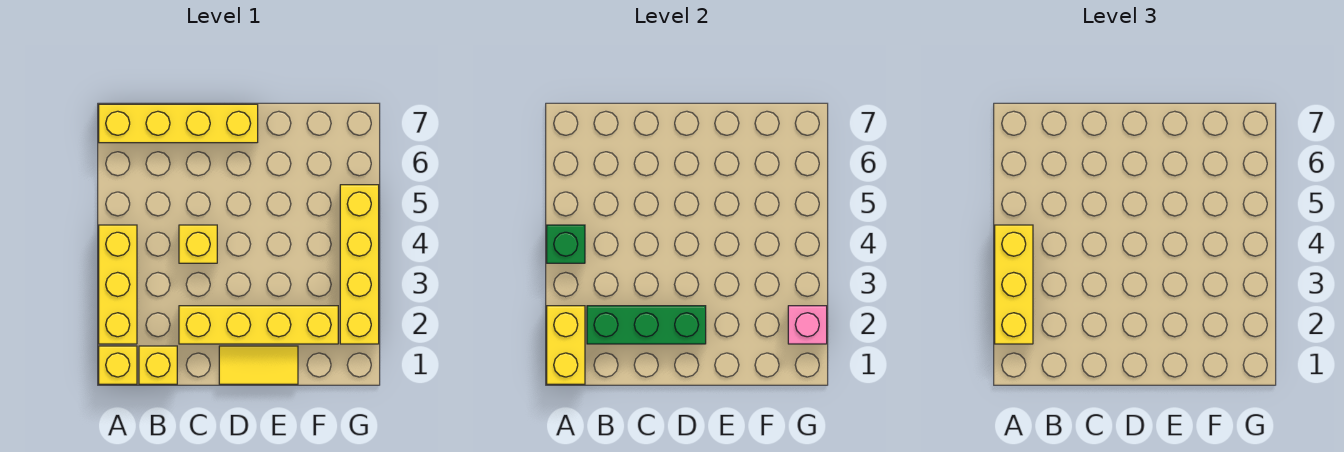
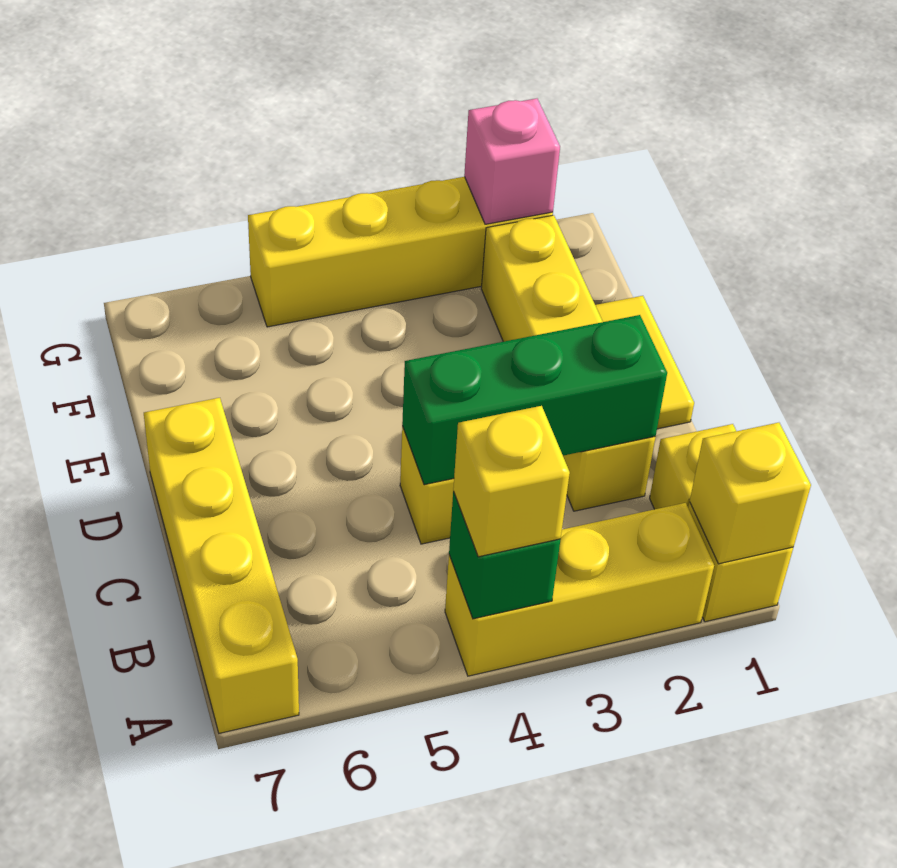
yellow 1x2 brick [547,306,585,384] -> yellow 1x1 brick [690,423,811,564]
yellow 1x3 brick [995,225,1033,344] -> yellow 1x1 brick [453,406,570,557]
green 1x3 brick [587,306,706,344] -> green 1x3 brick turned to [402,315,667,485]

